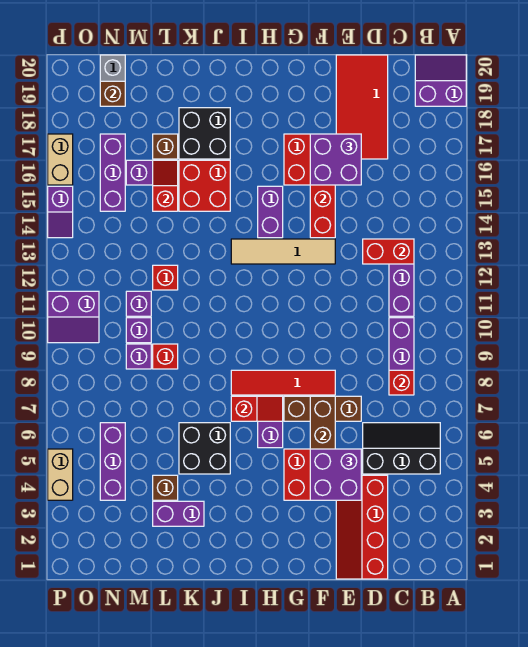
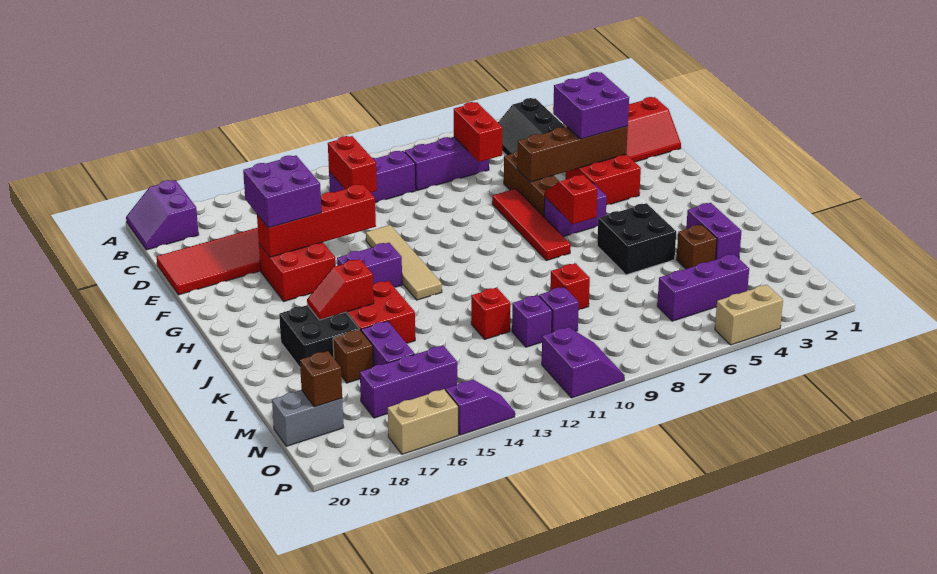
red 1x1 brick [389,370,414,395] -> red 1x2 brick [454,102,503,162]
red 1x2 slope [153,160,178,211] -> red 1x2 slope moved to [307,259,374,320]
purple 1x1 brick [126,344,151,369] -> none

